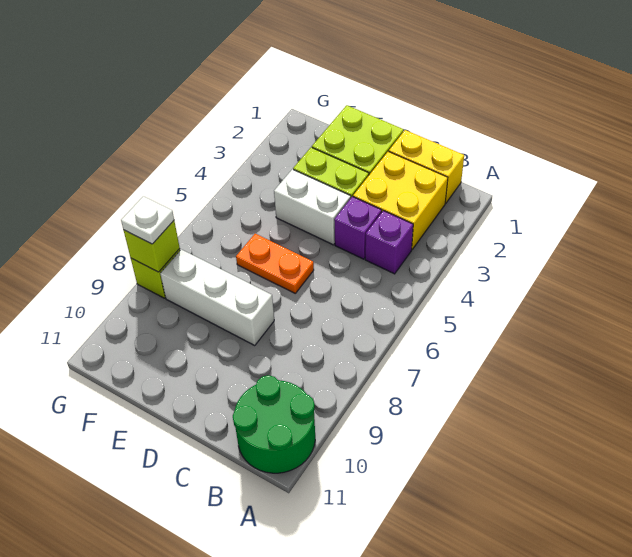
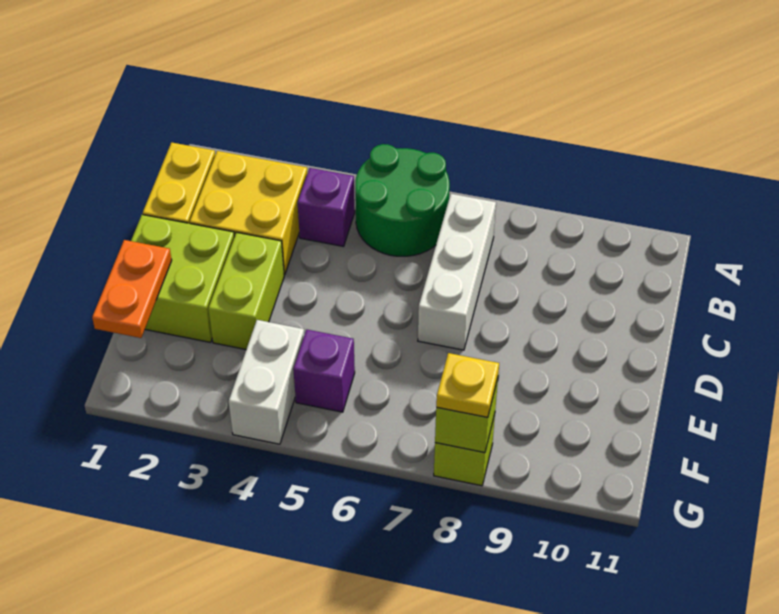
green 2x2 round brick [233,375,315,473] -> green 2x2 round brick moved to [355,144,450,256]
purple 1x1 brick [334,197,382,259] -> purple 1x1 brick moved to [293,329,355,412]
white 1x2 brick [274,169,351,245] -> white 1x2 brick moved to [228,320,304,444]
orange 1x2 plate [236,234,314,293] -> orange 1x2 plate moved to [92,240,172,338]
white 1x3 brick [160,249,274,346] -> white 1x3 brick moved to [418,194,496,350]
white 1x1 plate [121,196,174,244] -> yellow 1x1 plate [436,353,499,417]

